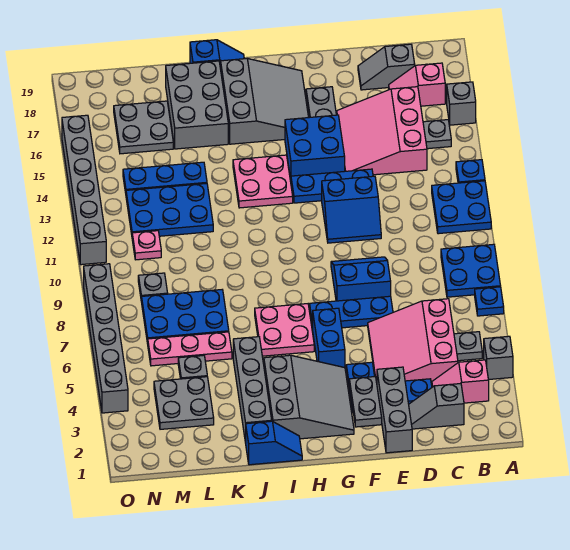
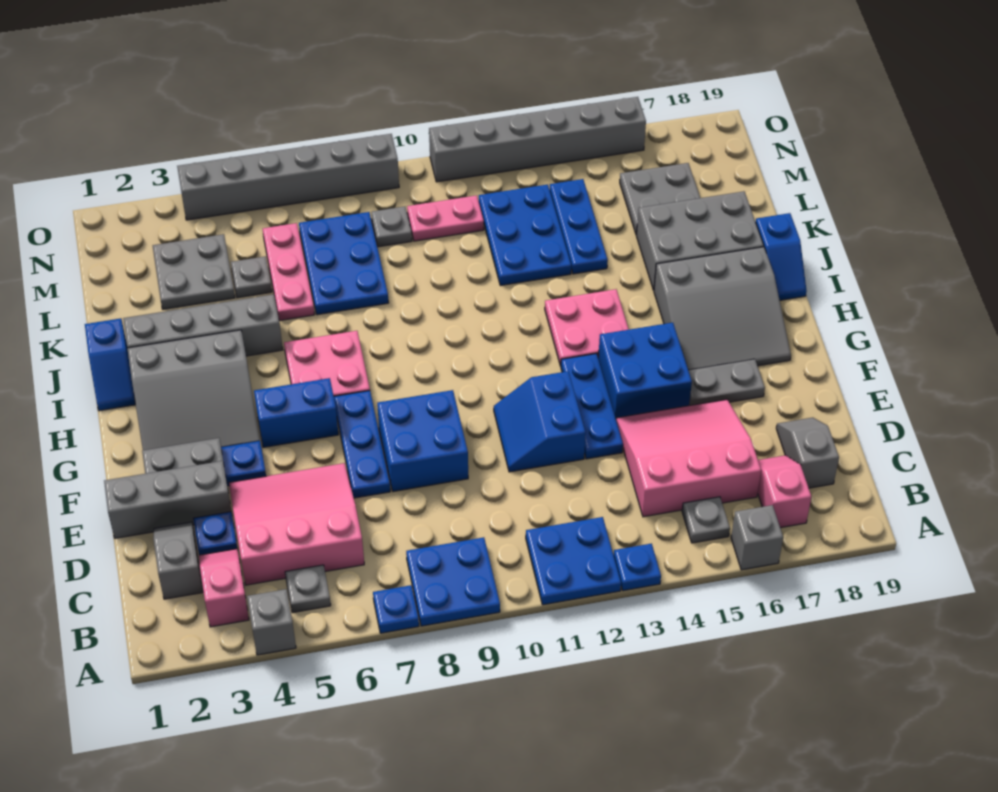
blue 2x2 slope [331,257,391,301] -> blue 2x2 brick [377,390,468,491]
pink 1x1 plate [132,231,161,260] -> pink 1x2 plate [407,195,484,241]

